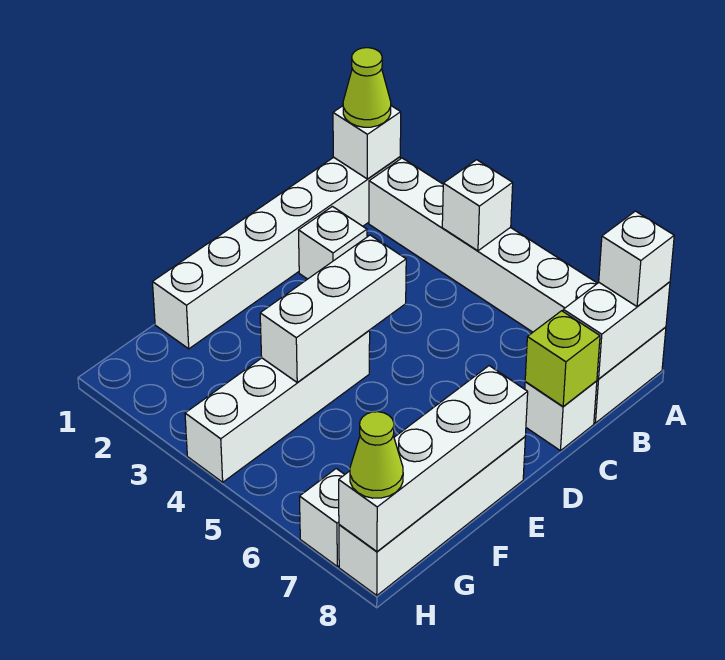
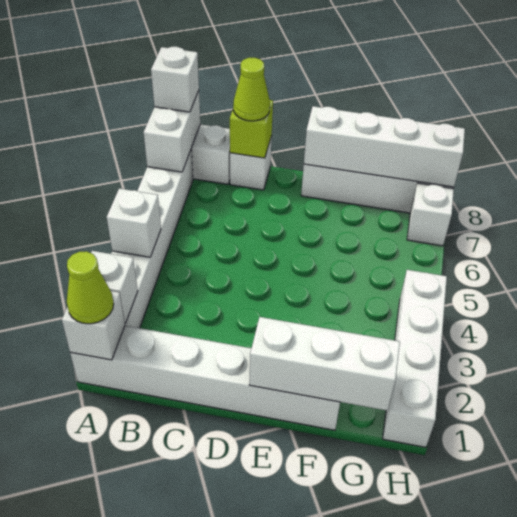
white 1x2 brick [563,282,670,379] -> white 1x2 brick turned to [144,91,200,172]
white 1x1 brick [299,206,367,279] -> white 1x1 brick moved to [91,251,138,324]
white 1x3 brick [260,235,406,383] -> white 1x3 brick moved to [249,317,400,411]
white 1x4 brick [185,330,370,482] -> white 1x4 brick turned to [383,270,447,447]
lime 1x1 cone [350,412,403,498] -> lime 1x1 cone moved to [233,58,270,121]

